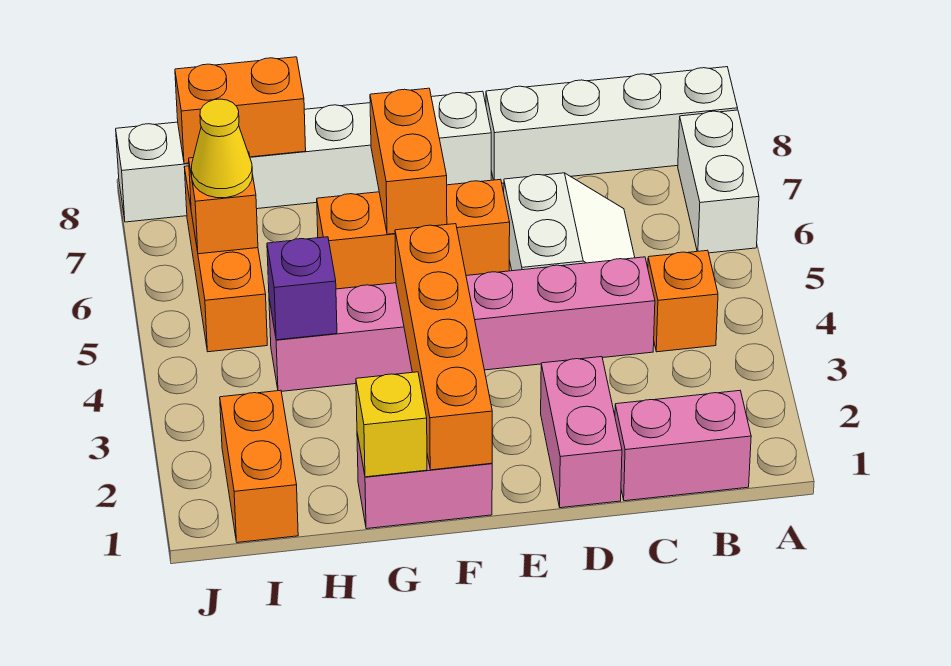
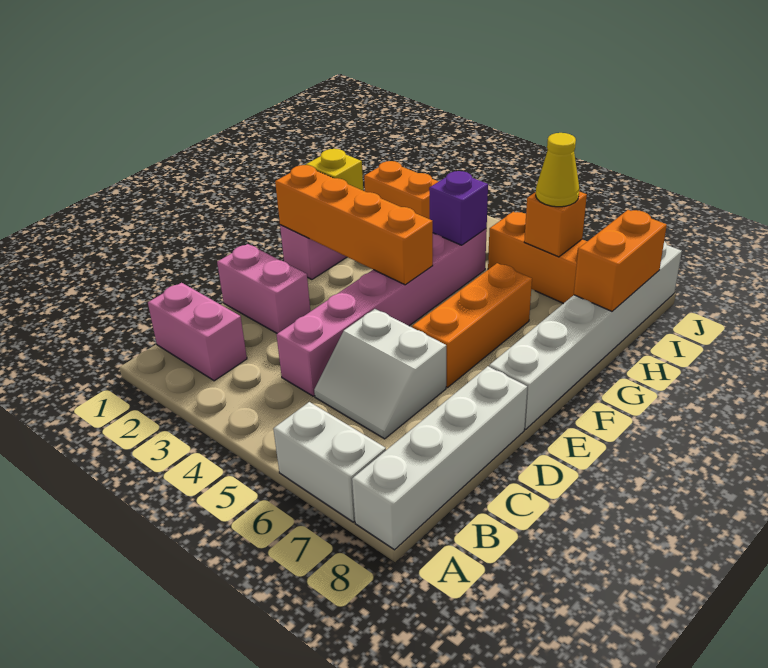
pink 1x2 brick [615,391,751,501] -> pink 1x2 brick turned to [148,283,247,381]
orange 1x1 brick [648,250,718,352] -> none
orange 1x2 brick [370,88,447,234] -> none

